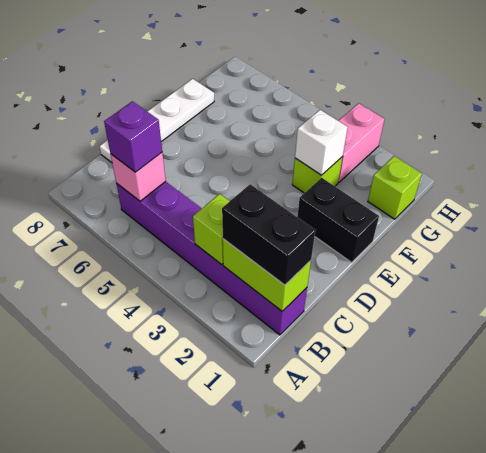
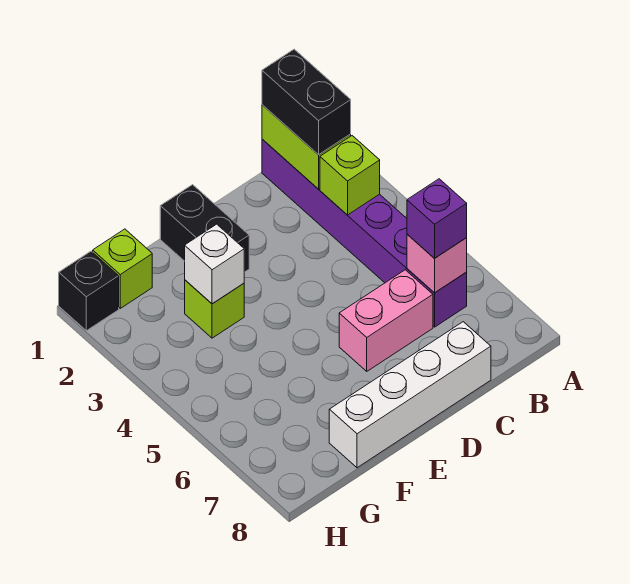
white 1x4 plate [99,79,214,163] -> white 1x4 brick [329,322,491,468]
pink 1x2 brick [338,103,384,182] -> pink 1x2 brick moved to [339,270,433,371]
none -> black 1x1 brick [59,251,119,331]

